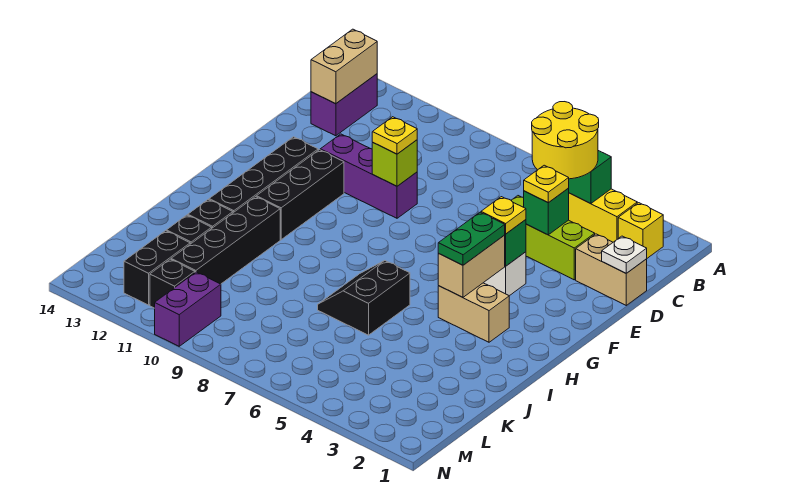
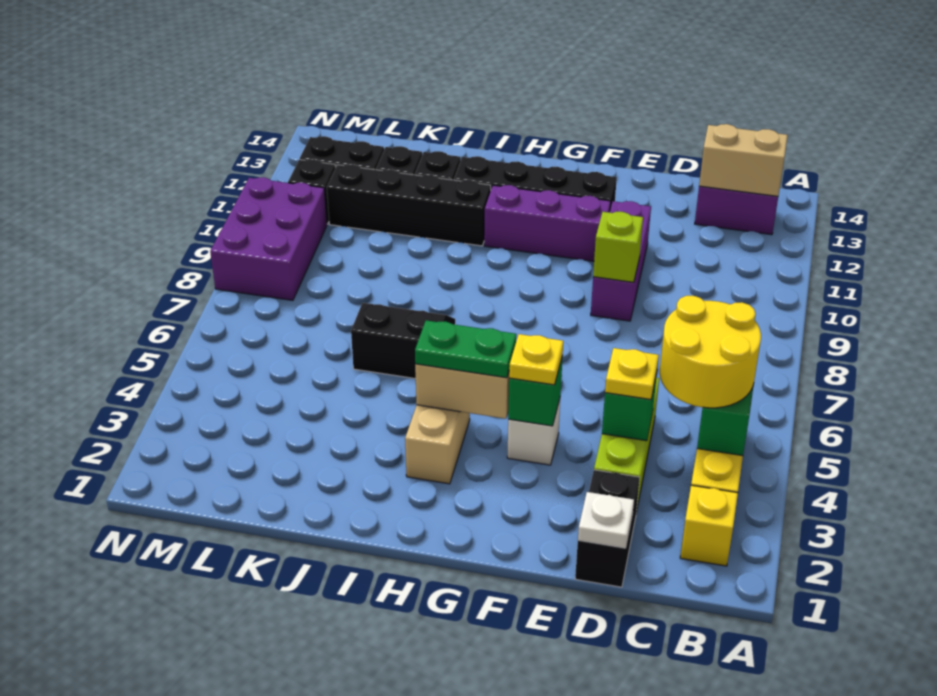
tan 1x2 brick [576,234,647,305] -> black 1x2 brick [575,470,640,587]
yellow 1x1 plate [372,117,417,154] -> none
black 1x3 brick [256,150,344,240] -> purple 1x3 brick [484,185,611,261]
purple 1x2 brick [155,272,221,346] -> purple 2x3 brick [210,177,327,300]

